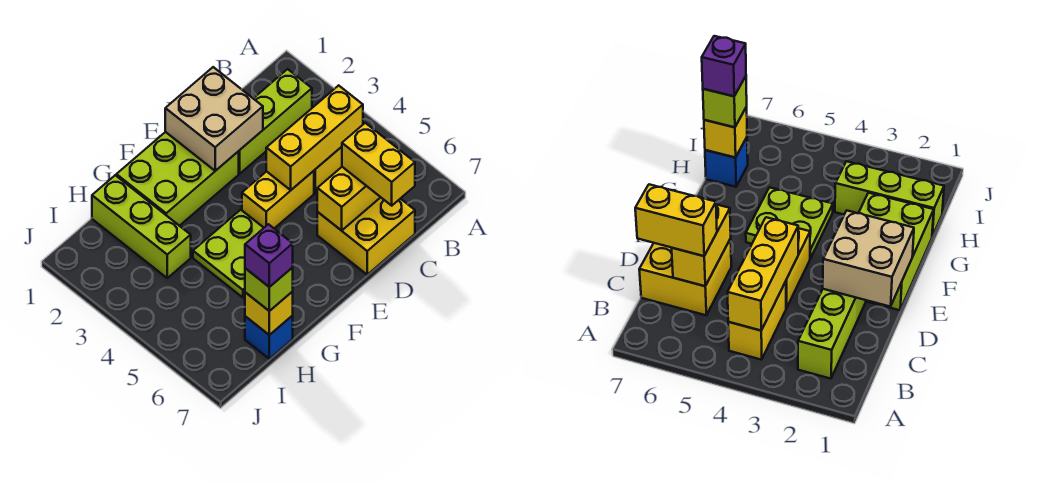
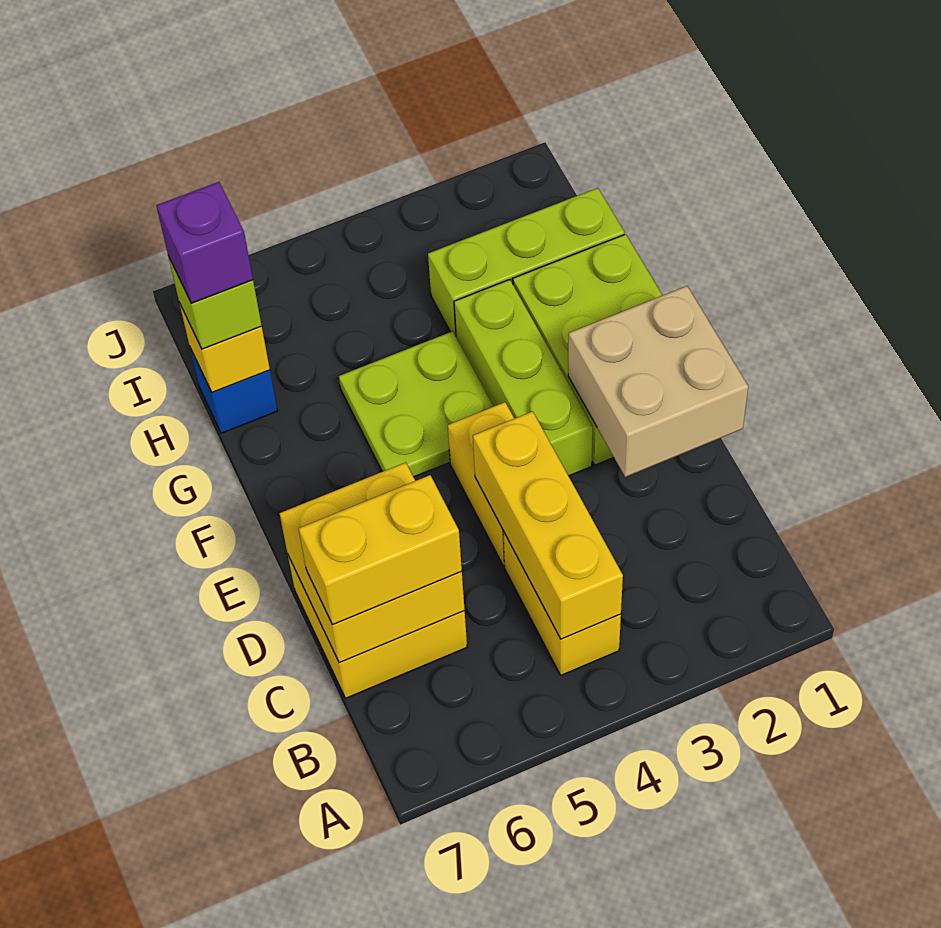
lime 1x3 brick [238,69,312,174] -> lime 1x3 brick moved to [454,280,593,476]
yellow 1x2 brick [317,167,380,231] -> yellow 2x2 brick [279,462,465,663]

